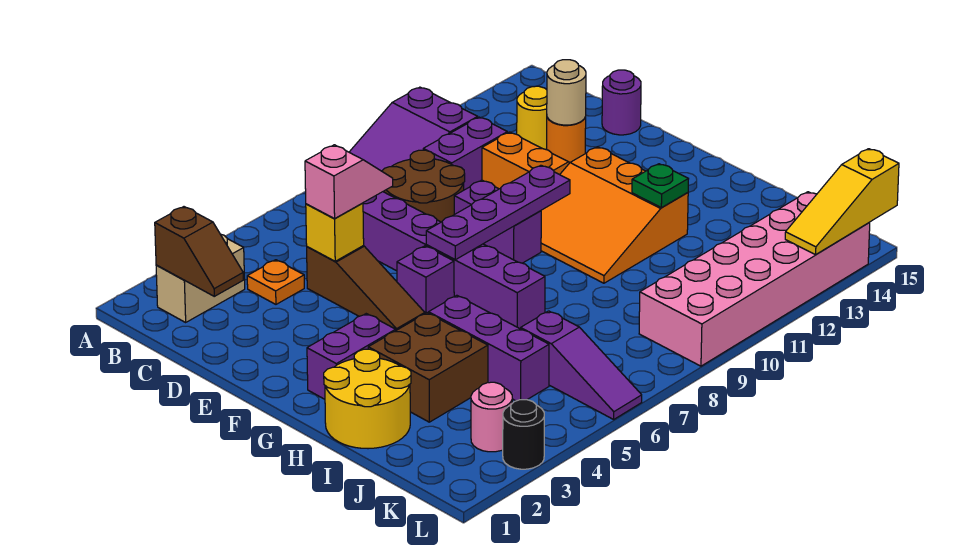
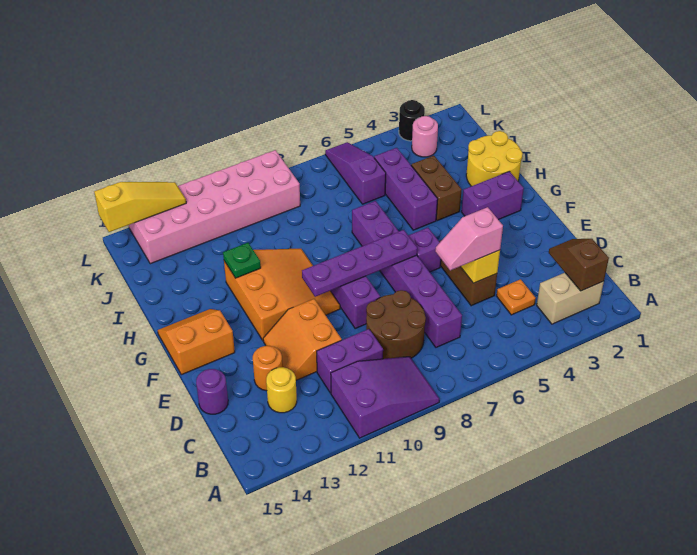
tan 1x1 round brick [547,60,586,125] -> none
none -> orange 2x2 slope [158,309,235,375]
brown 2x2 brick [368,313,488,422] -> brown 1x2 brick [411,156,462,221]

